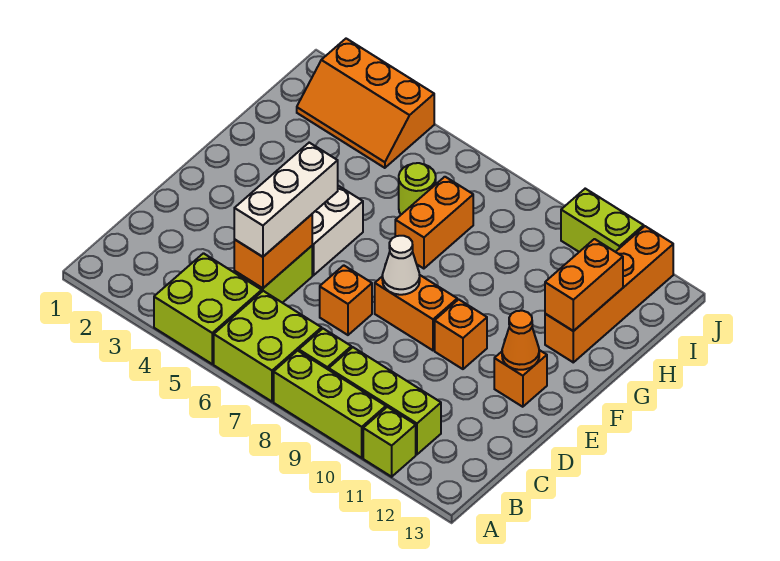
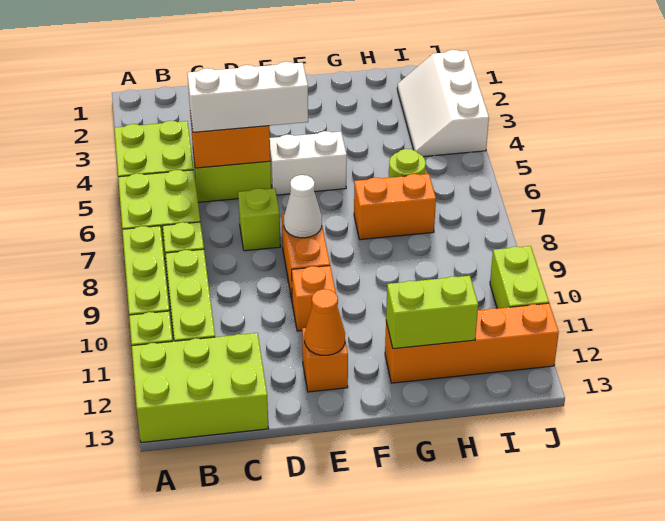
none -> lime 2x3 brick [132,333,268,443]
orange 1x1 brick [320,265,372,335] -> lime 1x1 brick [238,188,281,251]
orange 1x2 brick [545,239,623,331] -> lime 1x2 brick [386,276,478,349]
orange 2x3 slope [297,39,434,168] -> white 2x3 slope [397,50,489,157]

